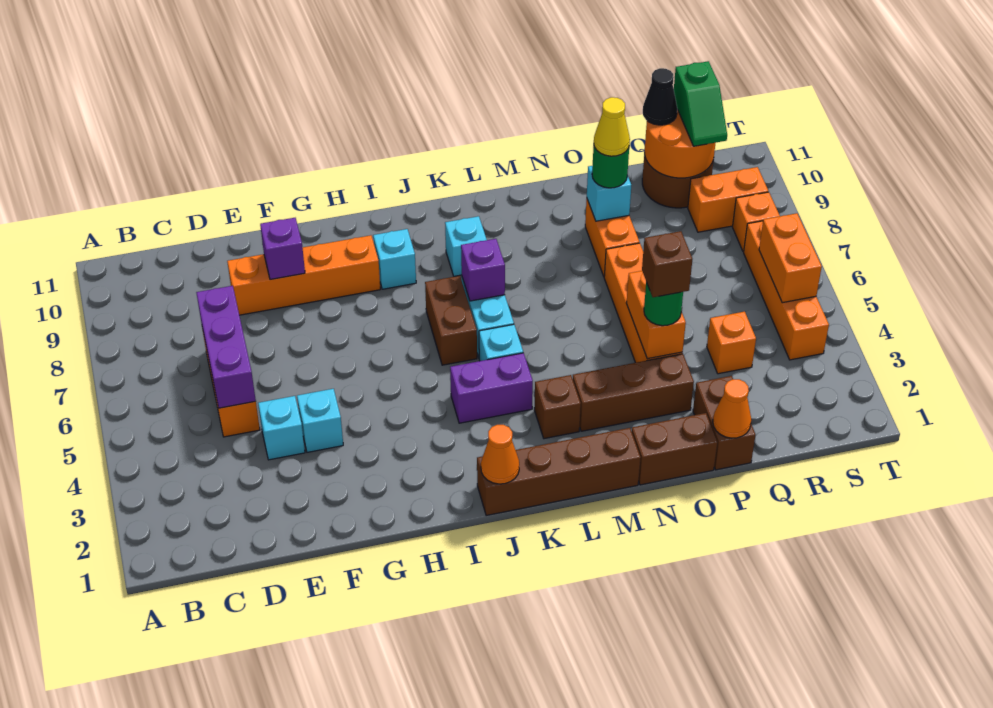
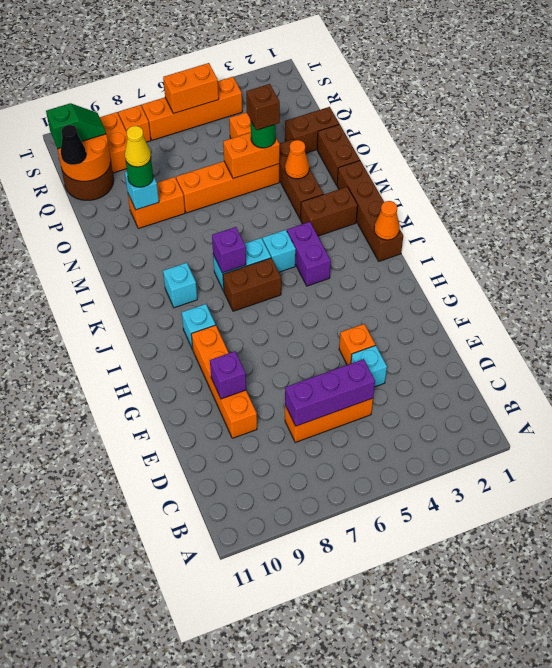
cyan 1x1 brick [297,389,343,452] -> orange 1x1 brick [339,324,375,365]
brown 1x1 brick [534,375,581,439] -> brown 1x2 brick [301,187,358,236]
orange 1x1 cone [713,379,751,438] -> orange 1x1 cone moved to [285,140,309,179]

